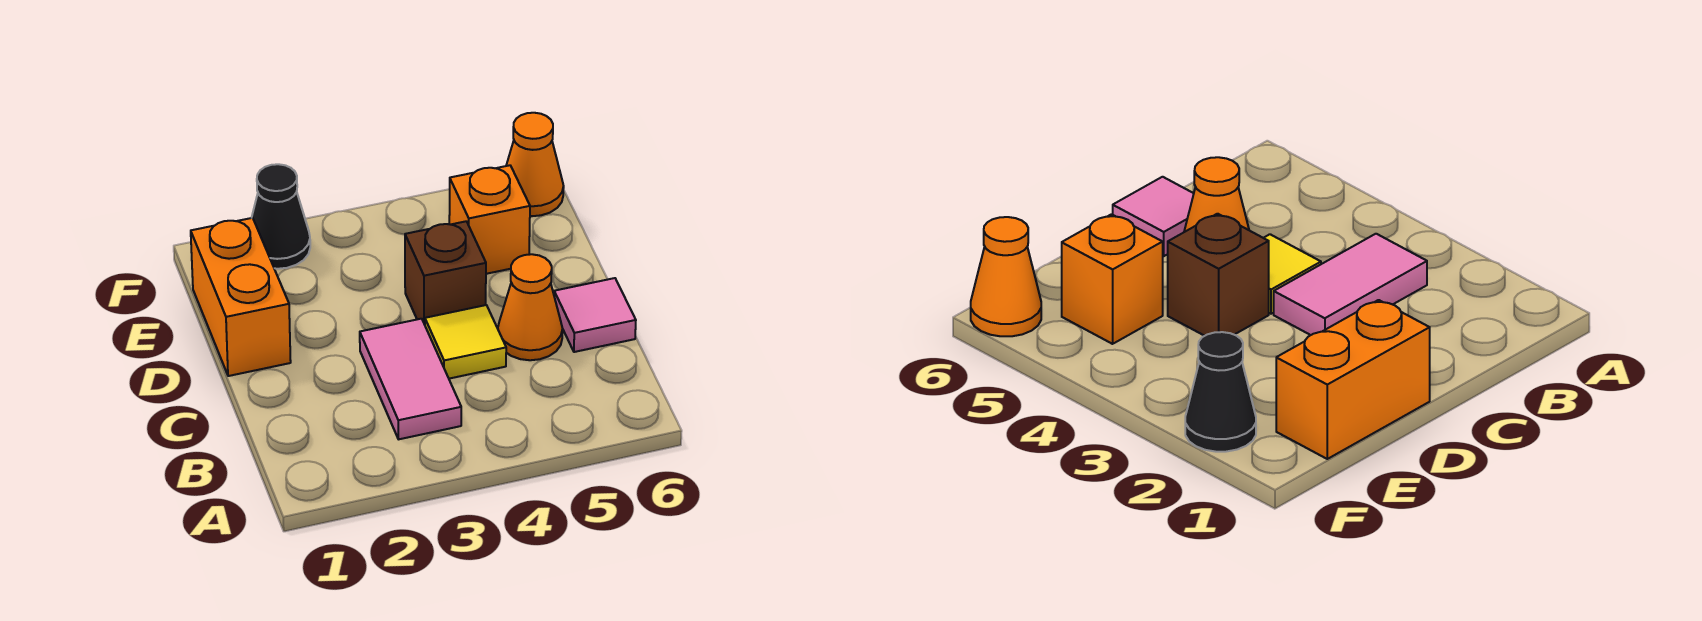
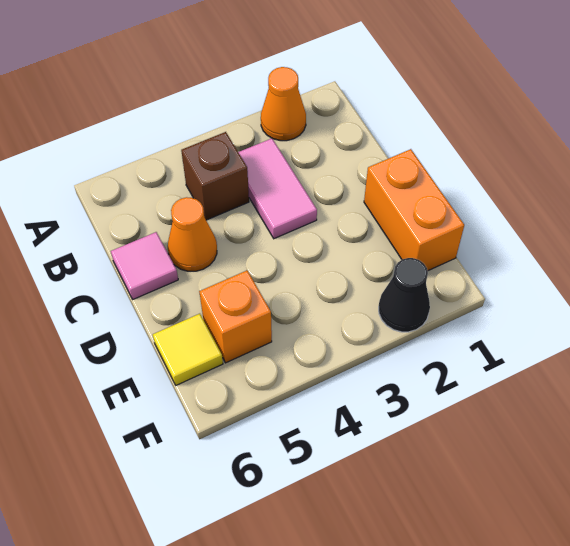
yellow 1x1 tile [425,305,506,379] -> yellow 1x1 tile moved to [153,314,223,385]
brown 1x1 brick [405,221,486,325] -> brown 1x1 brick moved to [181,132,249,220]
orange 1x1 cone [506,113,564,216] -> orange 1x1 cone moved to [261,67,306,141]

